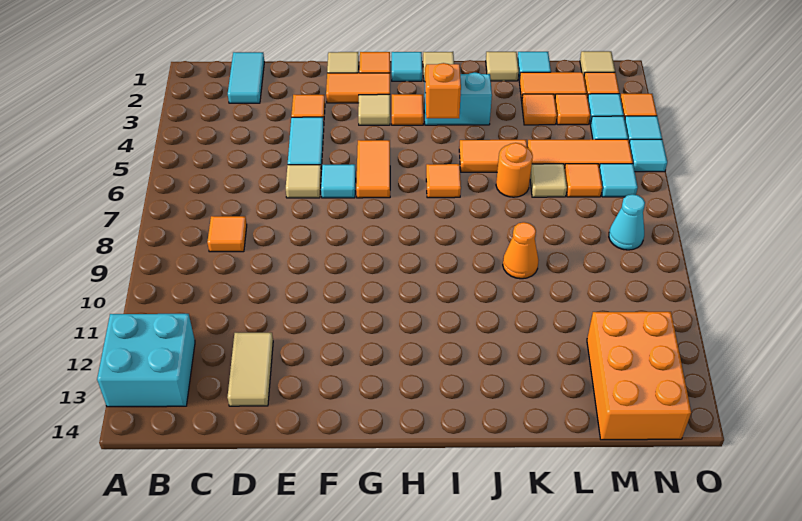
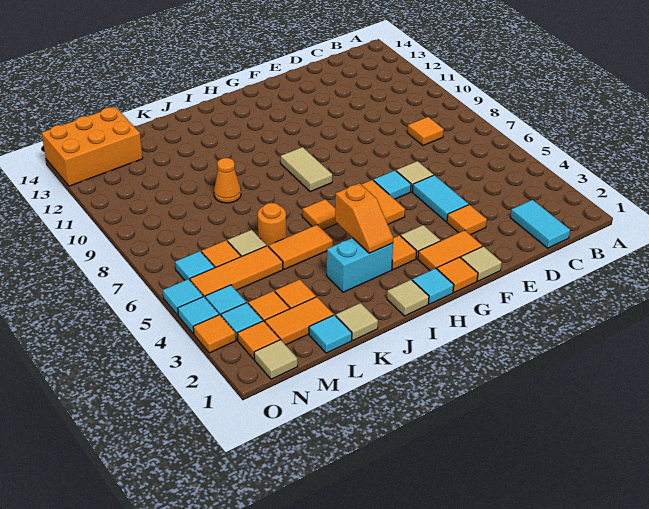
cyan 2x2 brick [97,314,195,407] -> none
tan 1x2 tile [227,333,273,406] -> tan 1x2 tile moved to [281,147,332,192]
orange 2x3 brick [587,312,691,440] -> orange 2x3 brick turned to [42,107,143,186]
cyan 1x1 cone [609,194,645,250] -> none

